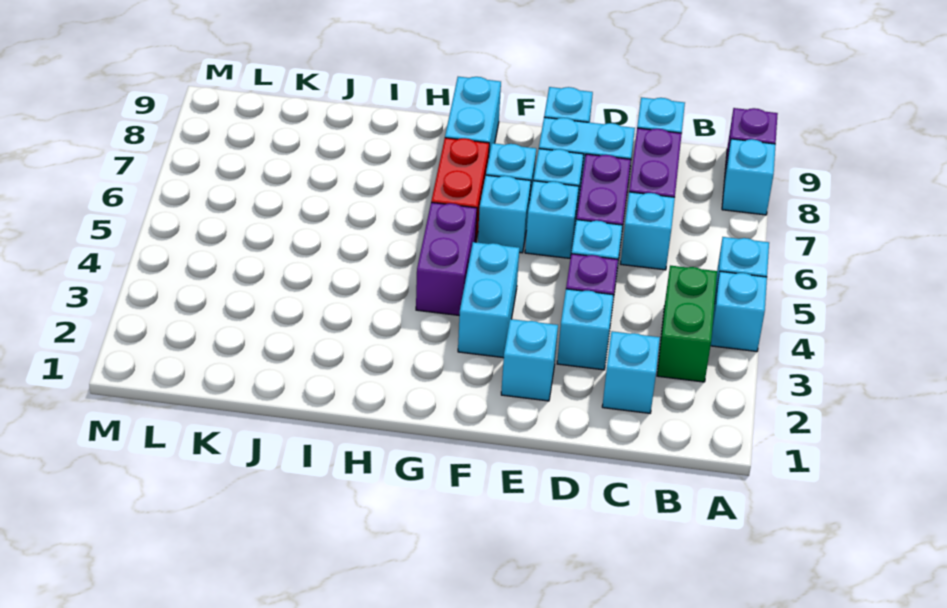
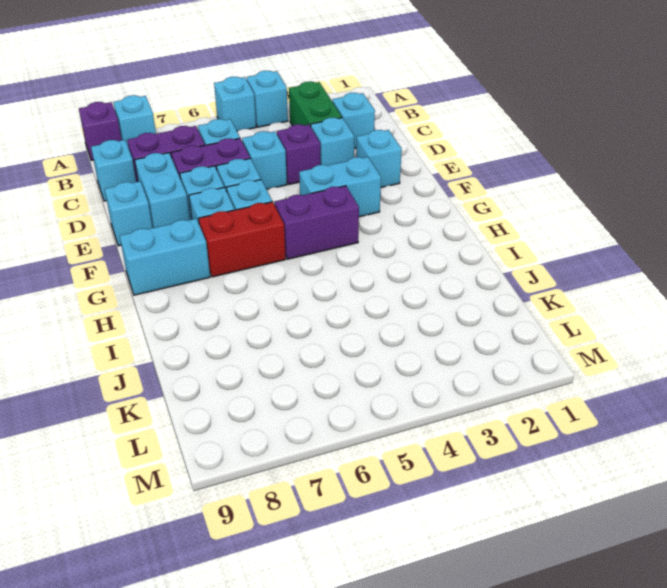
green 1x2 brick [657,266,717,382] -> green 1x2 brick turned to [289,81,342,126]

